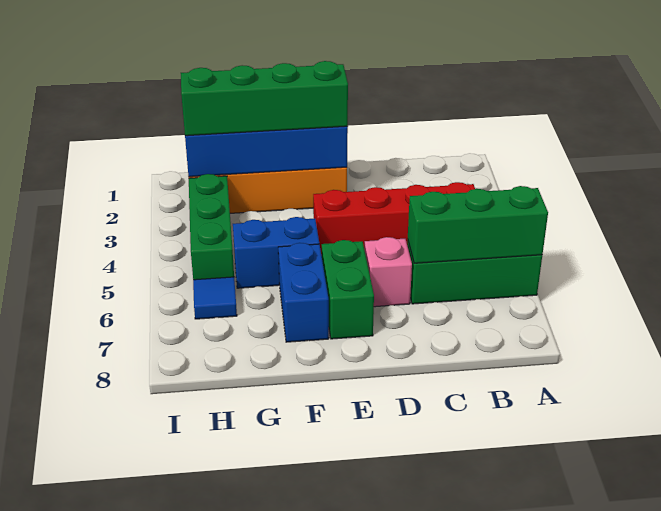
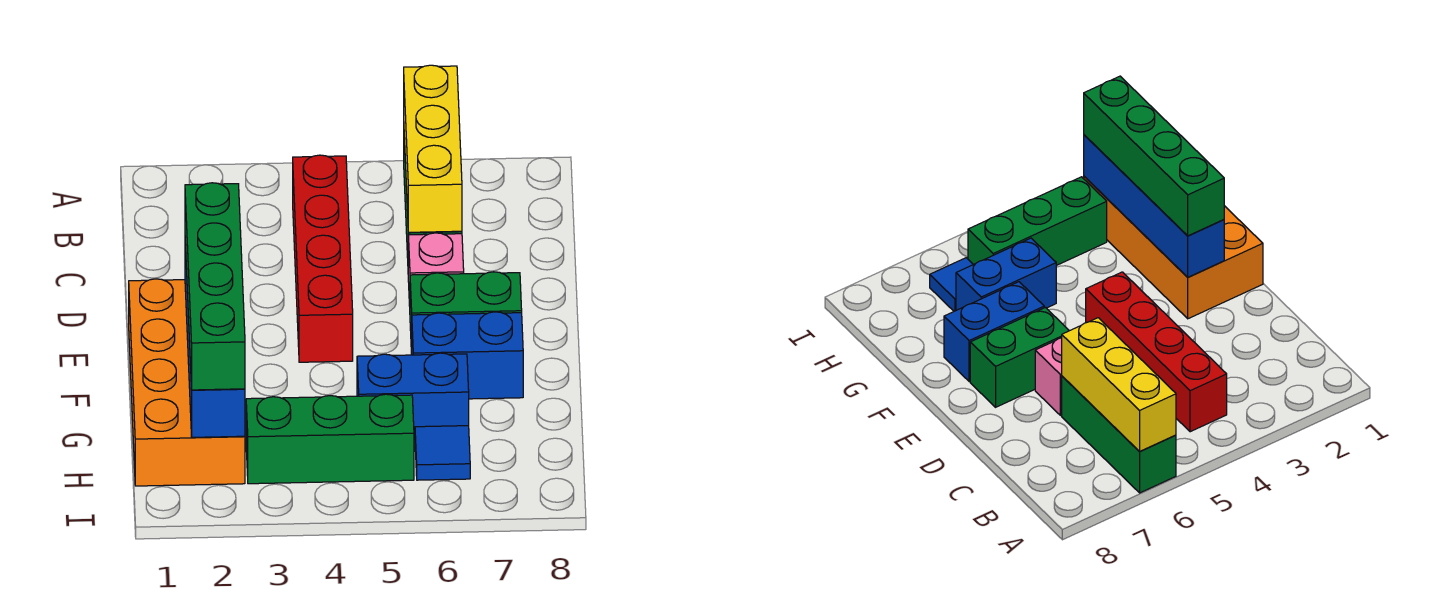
green 1x3 brick [408,186,548,263] -> yellow 1x3 brick [404,65,462,232]
blue 1x2 brick [233,217,319,288] -> blue 1x2 brick turned to [357,353,469,440]

